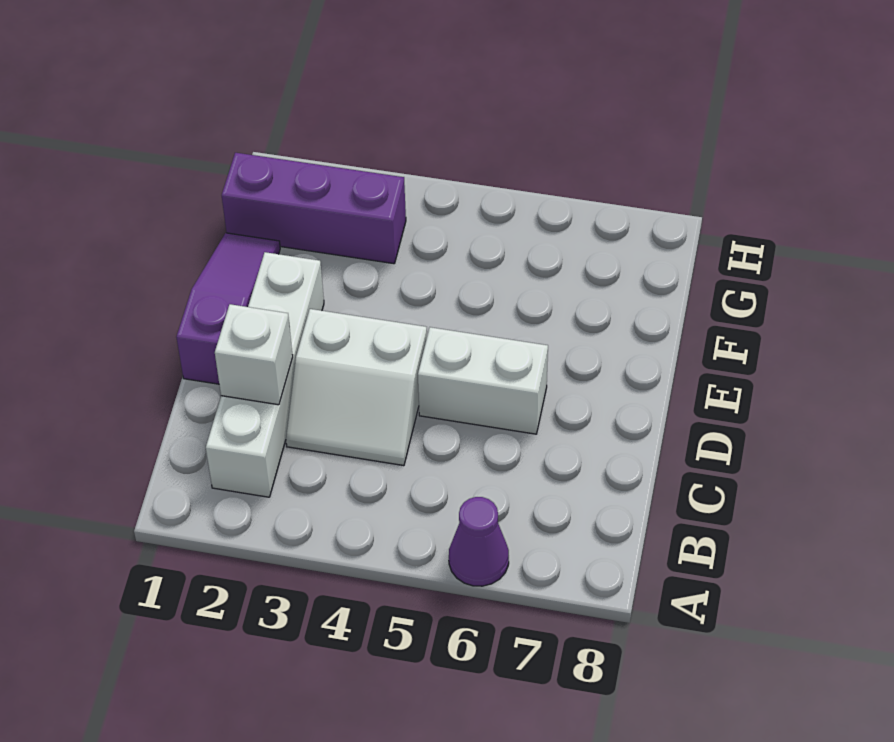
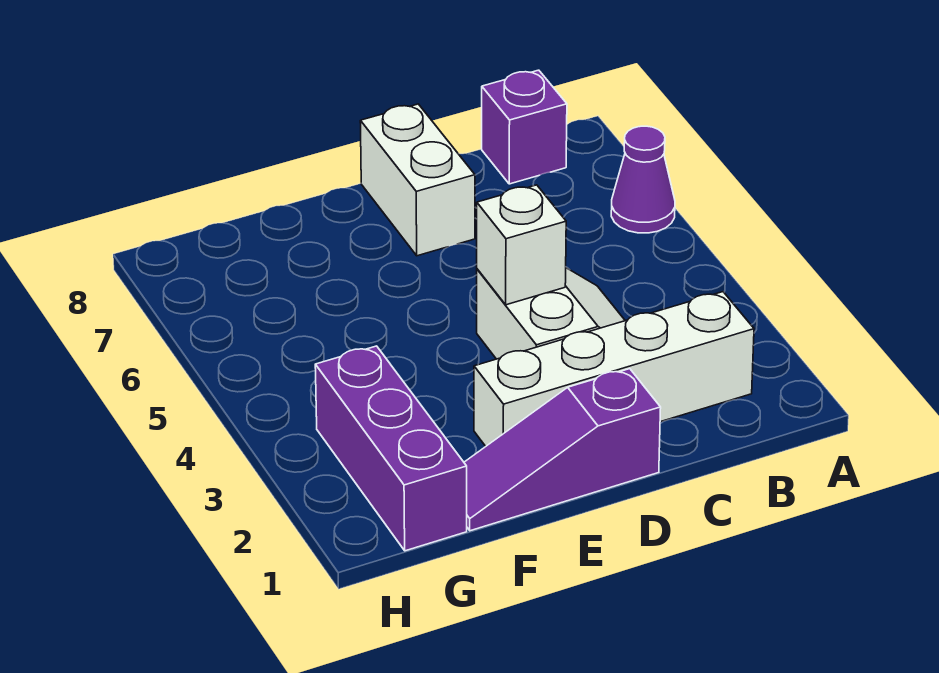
none -> purple 1x1 brick [482,70,567,184]
white 1x1 brick [215,304,293,405] -> white 1x1 brick moved to [477,185,566,305]
white 1x2 brick [418,327,548,434] -> white 1x2 brick moved to [360,104,475,256]

